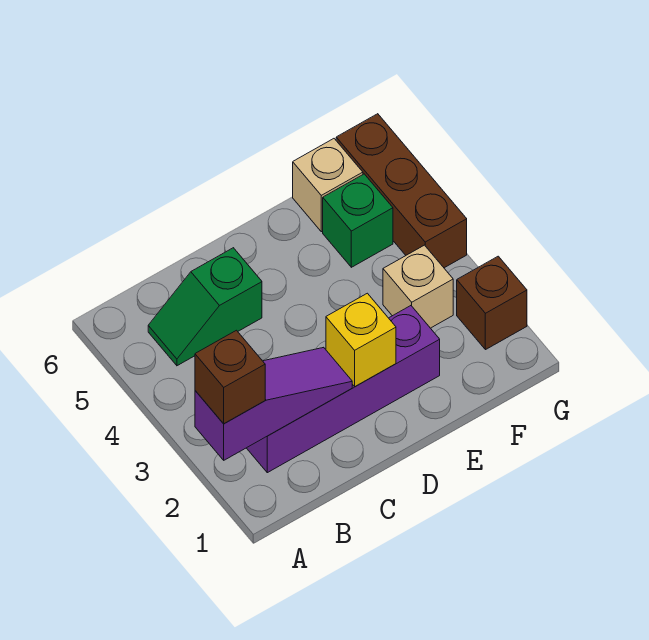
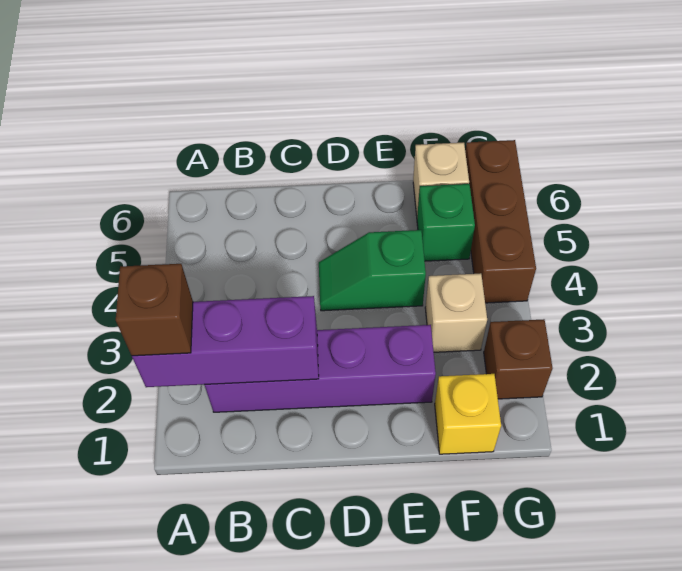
purple 1x3 slope [195,347,352,460] -> purple 1x3 brick [132,296,319,387]
green 1x2 slope [148,248,262,366] -> green 1x2 slope moved to [319,230,426,311]
yellow 1x1 brick [326,293,396,387] -> yellow 1x1 brick moved to [435,374,501,454]

